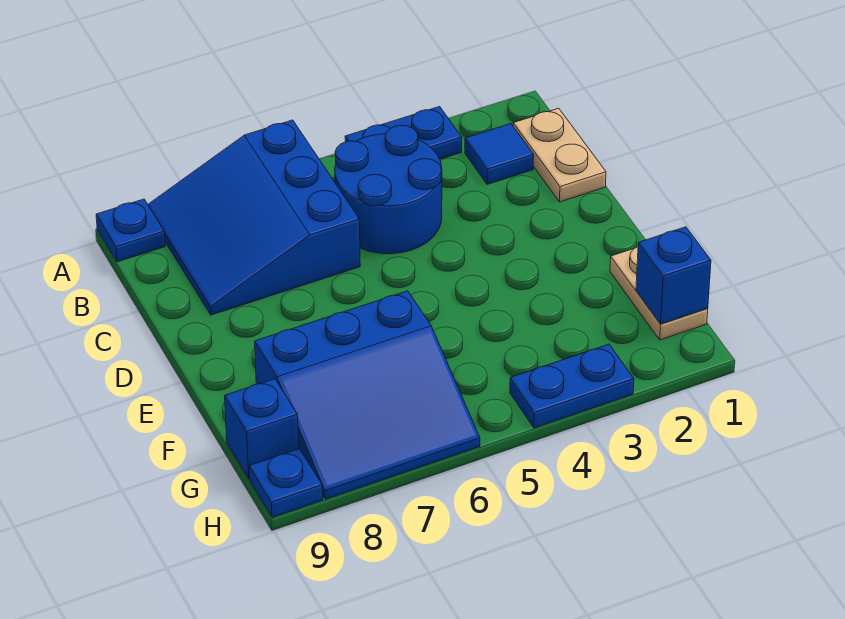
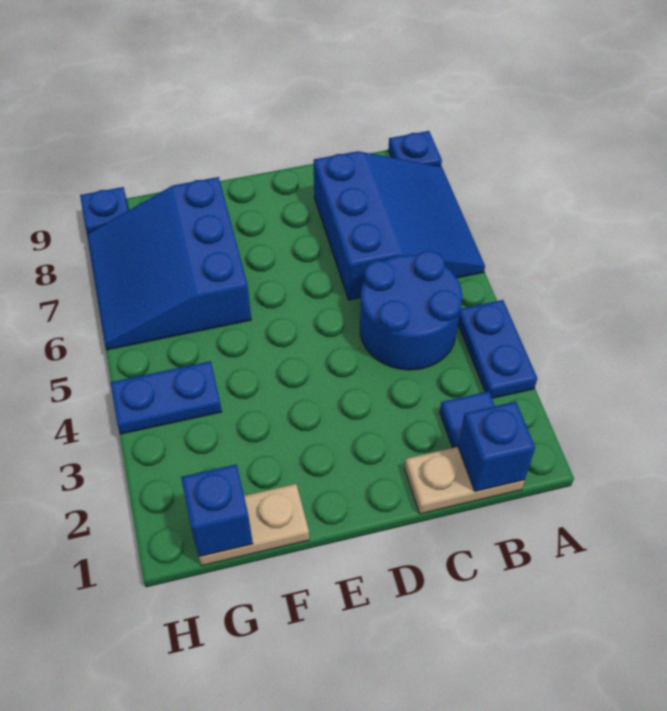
blue 3x3 slope [148,120,360,315] -> blue 3x3 slope turned to [314,151,485,300]
blue 1x1 brick [225,379,299,479] -> blue 1x1 brick moved to [458,402,535,491]
blue 1x2 plate [510,344,634,428] -> blue 1x2 plate turned to [110,361,222,434]

